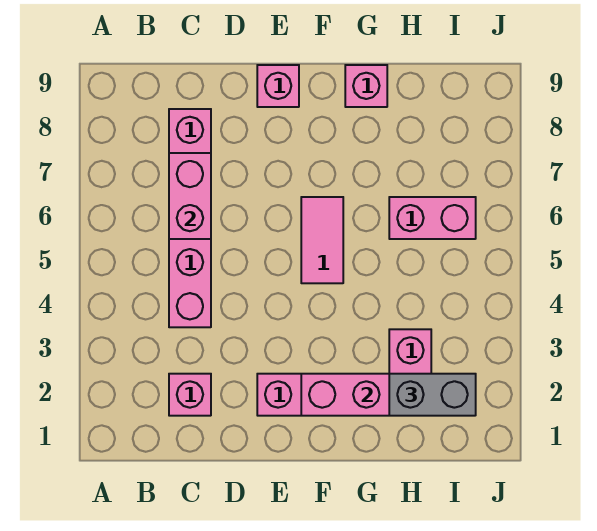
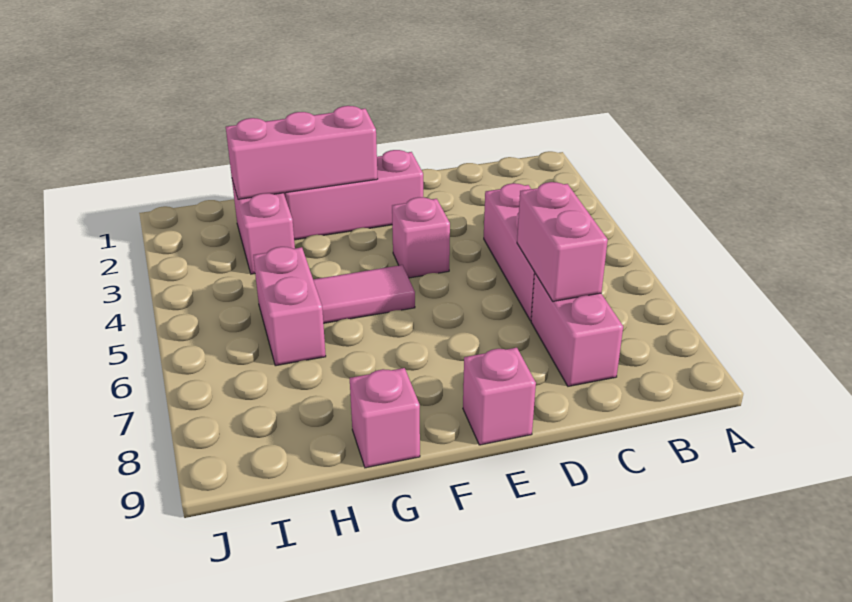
pink 1x1 brick [169,374,211,416] -> pink 1x1 brick moved to [392,197,450,278]
pink 1x2 tile [301,197,343,283] -> pink 1x2 tile turned to [313,265,415,323]
grey 1x2 brick [389,374,476,416] -> none
pink 1x2 brick [389,197,476,239] -> pink 1x2 brick turned to [253,247,326,366]

